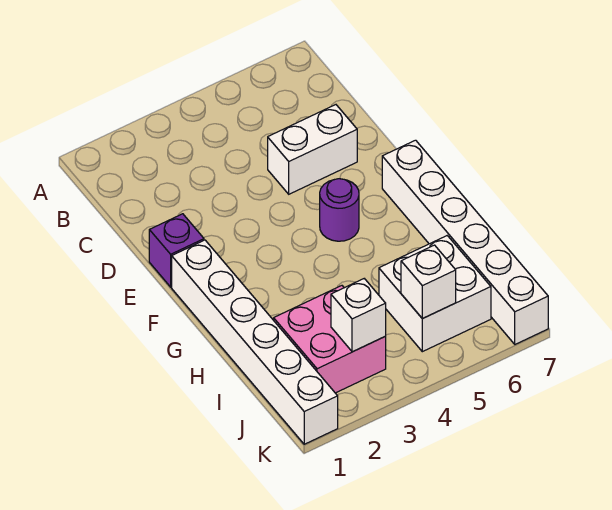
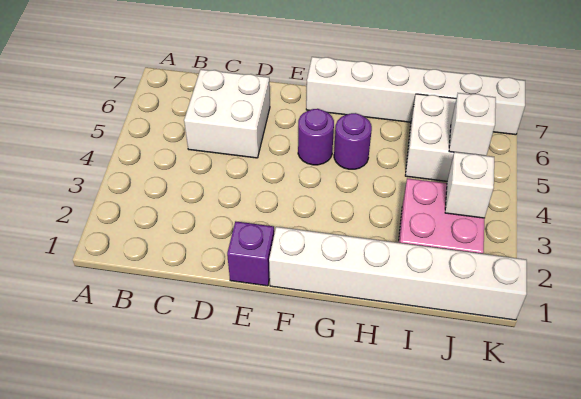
white 1x2 brick [268,105,357,194] -> white 2x2 brick [184,69,270,158]
none -> purple 1x1 round brick [334,113,372,169]

